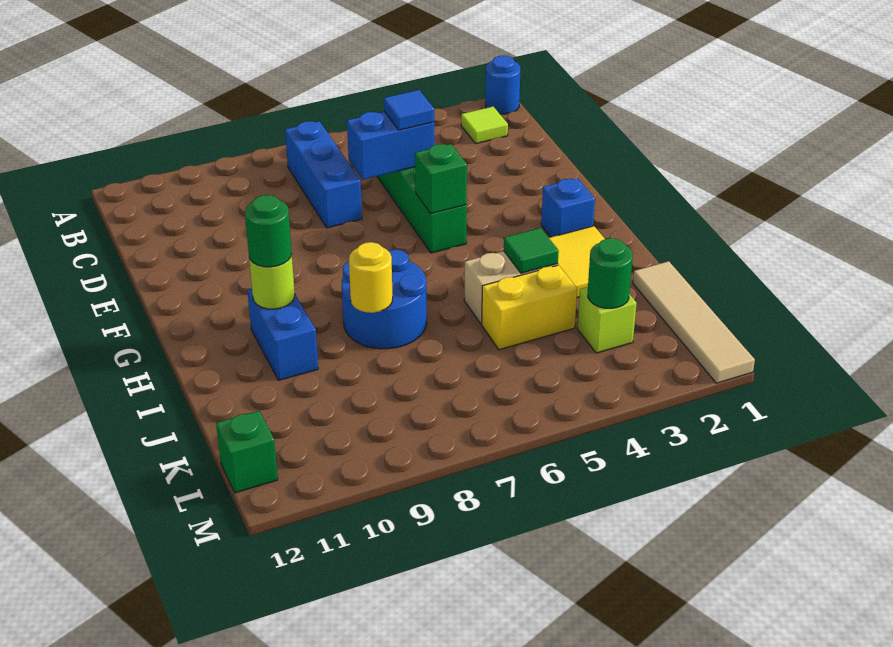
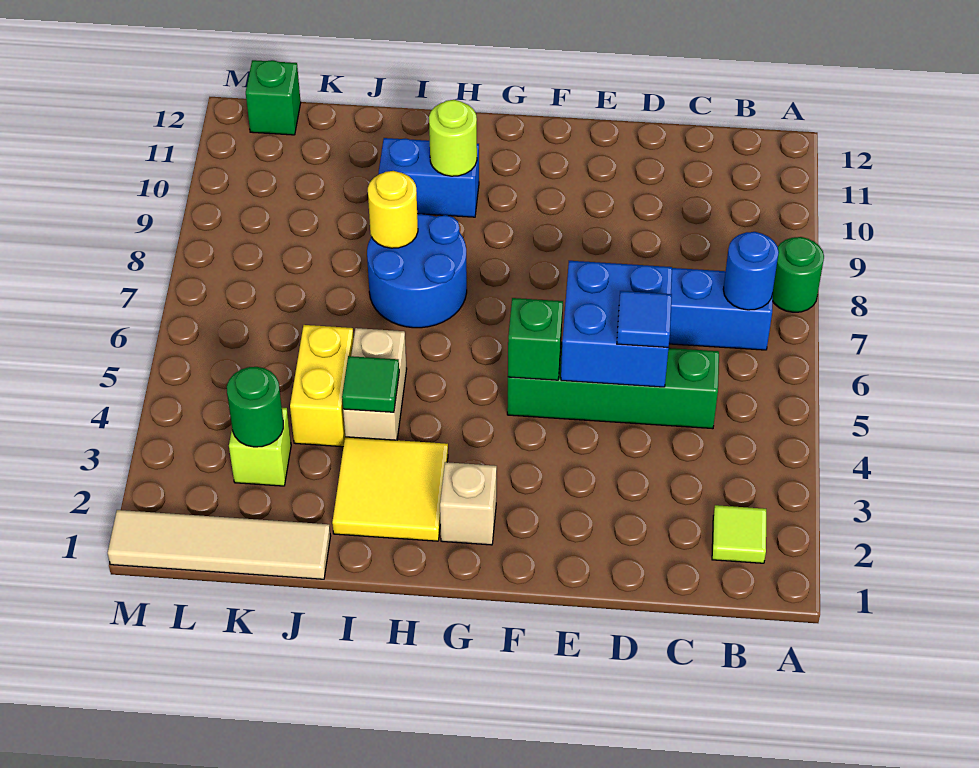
blue 1x1 round brick [485,56,520,114] -> blue 1x1 round brick moved to [723,232,779,310]
blue 1x2 brick [347,112,434,180] -> blue 2x2 brick [561,261,672,387]
blue 1x1 brick [541,178,595,237] -> tan 1x1 brick [440,462,497,545]
green 1x1 round brick [245,195,292,267] -> green 1x1 round brick moved to [773,237,824,312]

